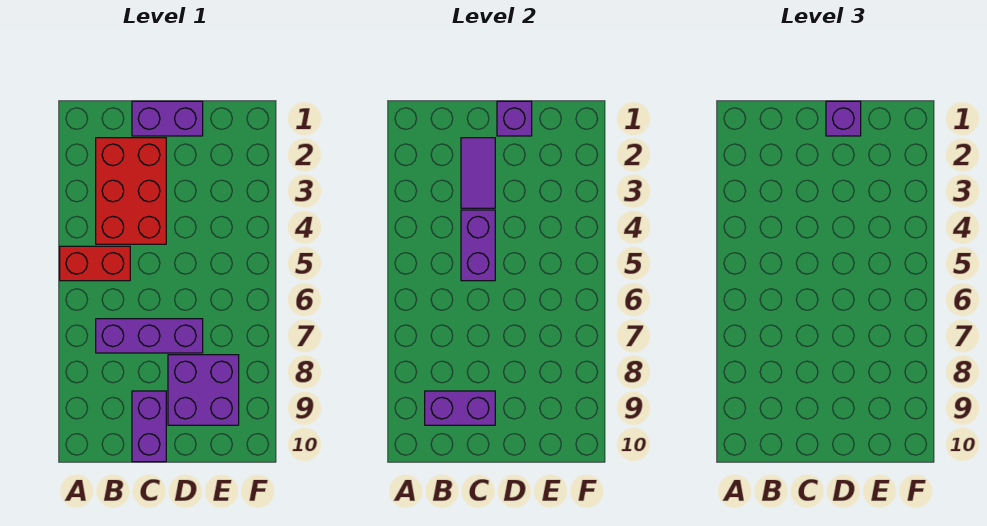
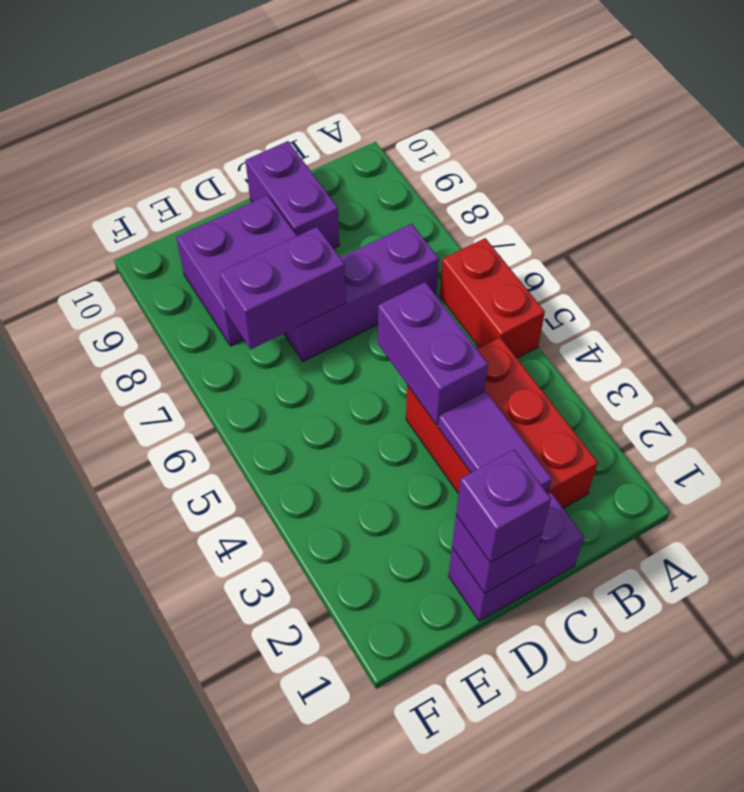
red 1x2 brick [60,246,130,281] -> red 1x2 brick turned to [440,238,545,358]
purple 1x2 brick [425,391,495,425] -> purple 1x2 brick moved to [219,227,346,349]

